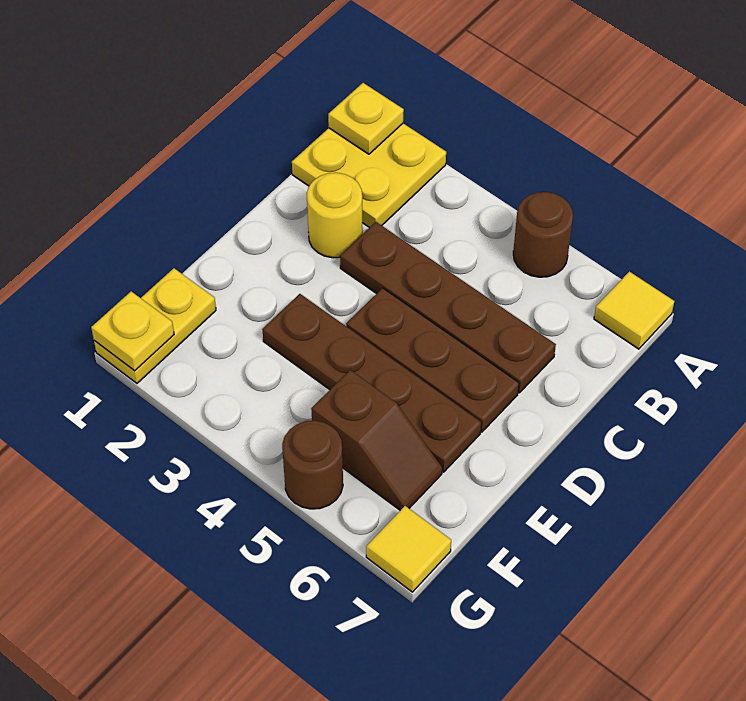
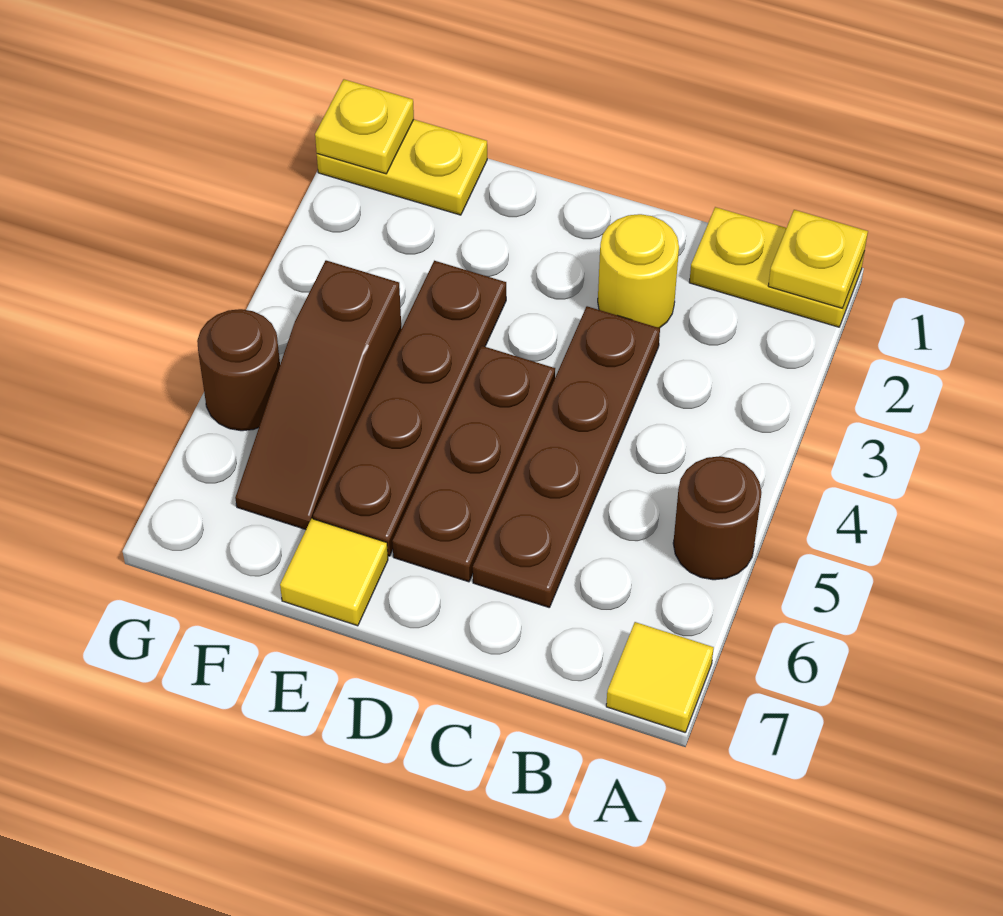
yellow 2x2 plate [292,123,446,228] -> yellow 1x2 plate [689,207,864,327]
brown 1x2 slope [311,370,442,510] -> brown 1x3 slope [235,260,401,529]
yellow 1x1 tile [366,506,451,592] -> yellow 1x1 tile moved to [280,519,388,626]

